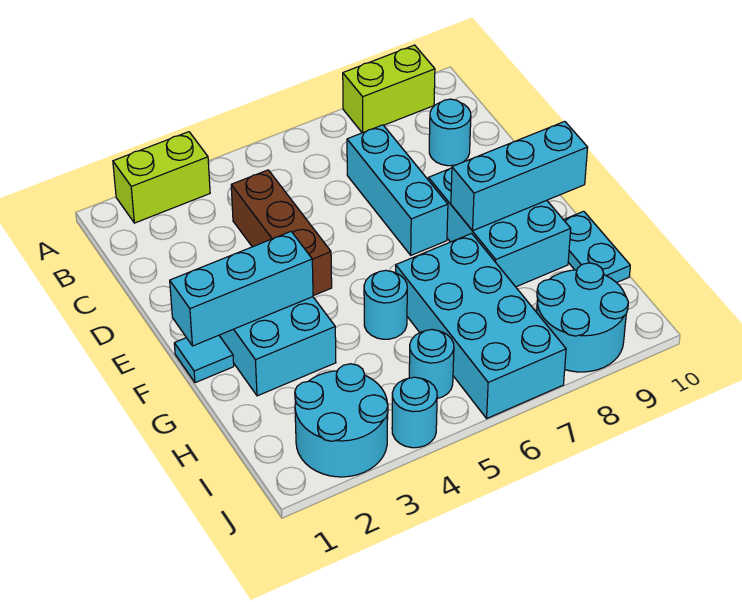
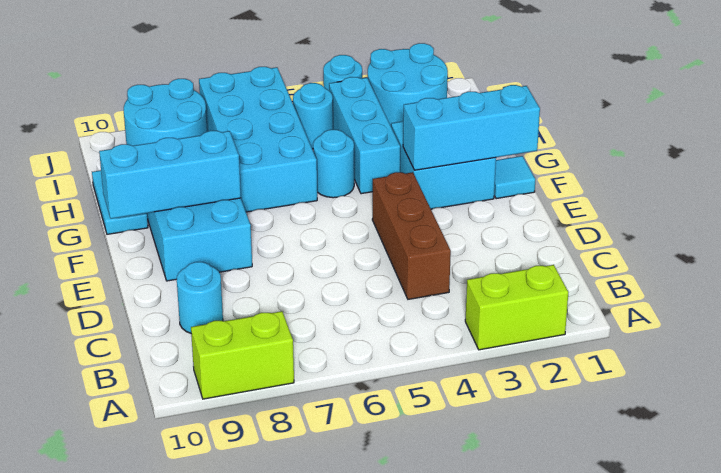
cyan 1x3 brick [347,125,448,255] -> cyan 1x3 brick moved to [329,77,400,194]

